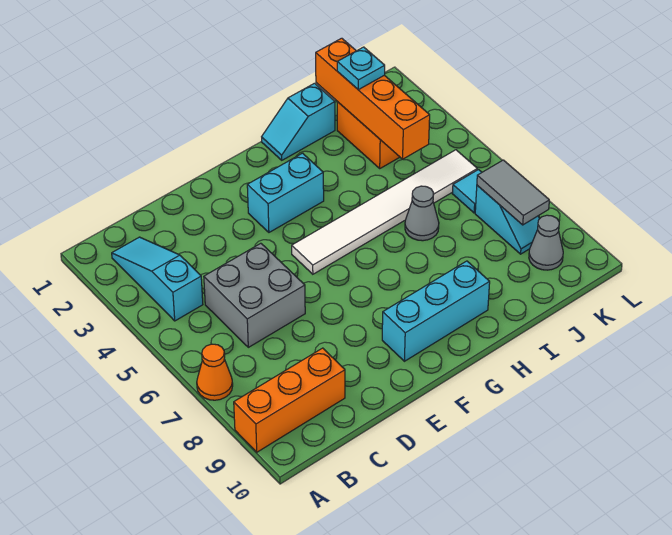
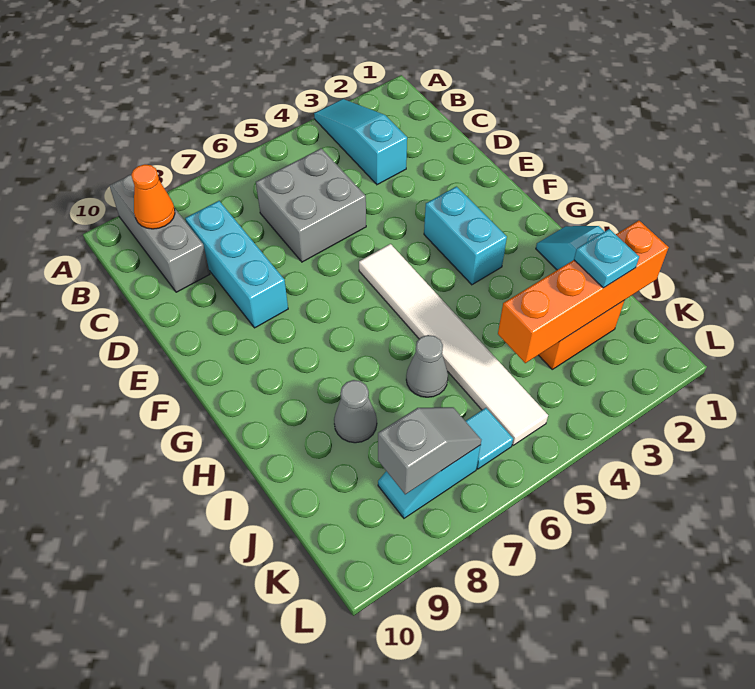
orange 1x1 cone [197,344,233,400] -> orange 1x1 cone moved to [131,164,175,229]
orange 1x3 brick [234,348,345,452] -> grey 1x3 brick [109,175,210,292]
cyan 1x3 slope [112,237,203,321] -> cyan 1x3 slope turned to [314,99,407,185]
cyan 1x3 brick [382,261,490,361] -> cyan 1x3 brick moved to [185,201,288,328]
grey 1x2 tile [477,160,549,225] -> grey 1x2 slope [378,407,481,494]
grey 1x1 cone [529,215,563,270] -> grey 1x1 cone moved to [334,380,377,443]

